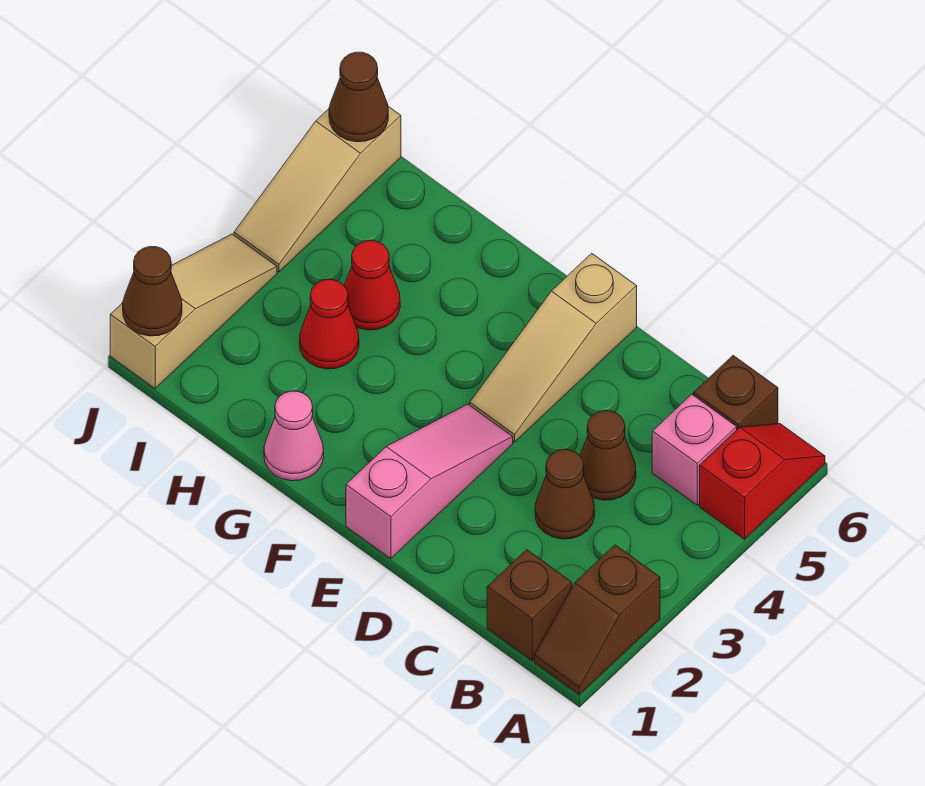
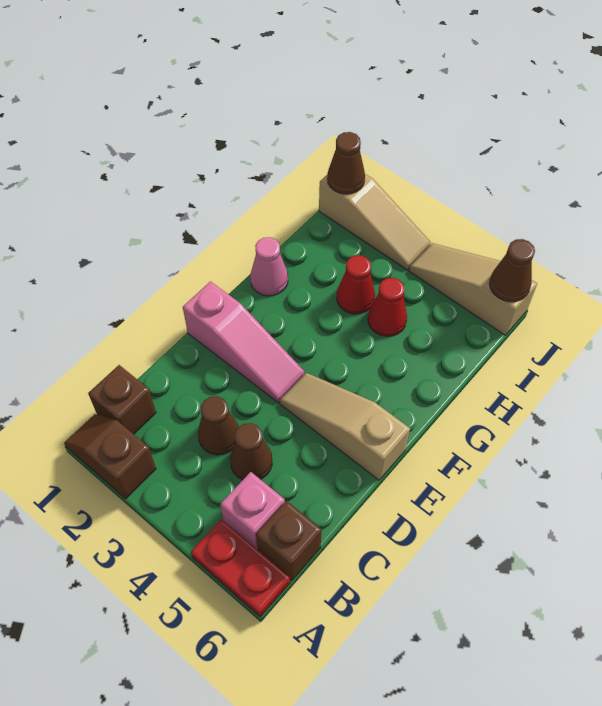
red 1x2 slope [700,424,825,539] -> red 1x2 plate [191,519,290,617]

